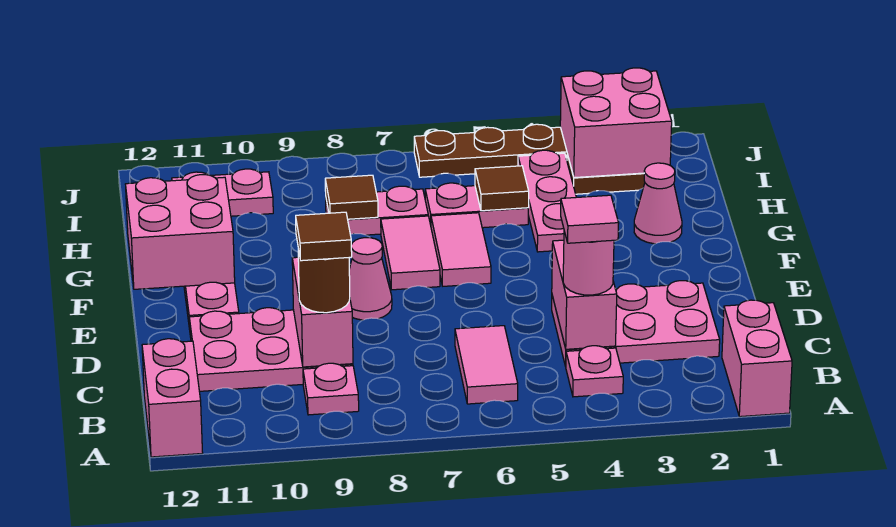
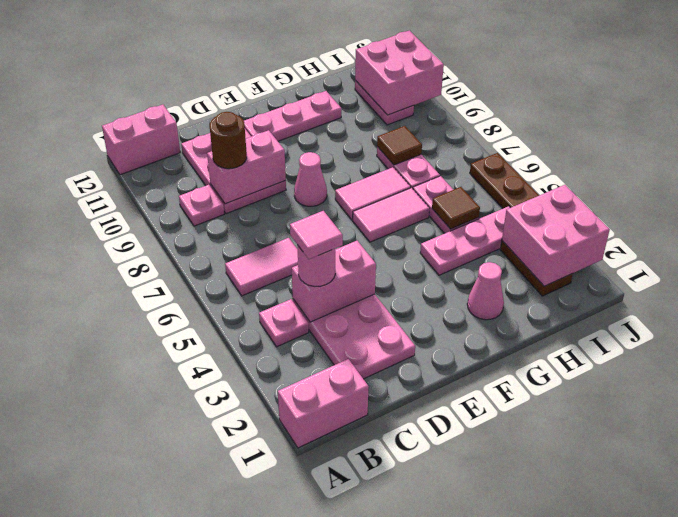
brown 1x1 tile [296,212,352,261] -> none
pink 2x2 brick [126,175,235,289] -> pink 2x2 brick moved to [355,31,444,115]

